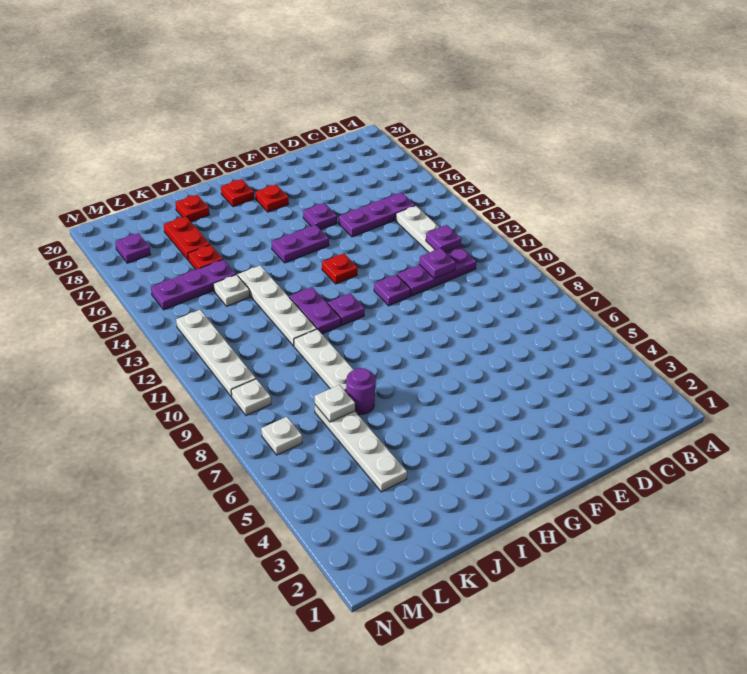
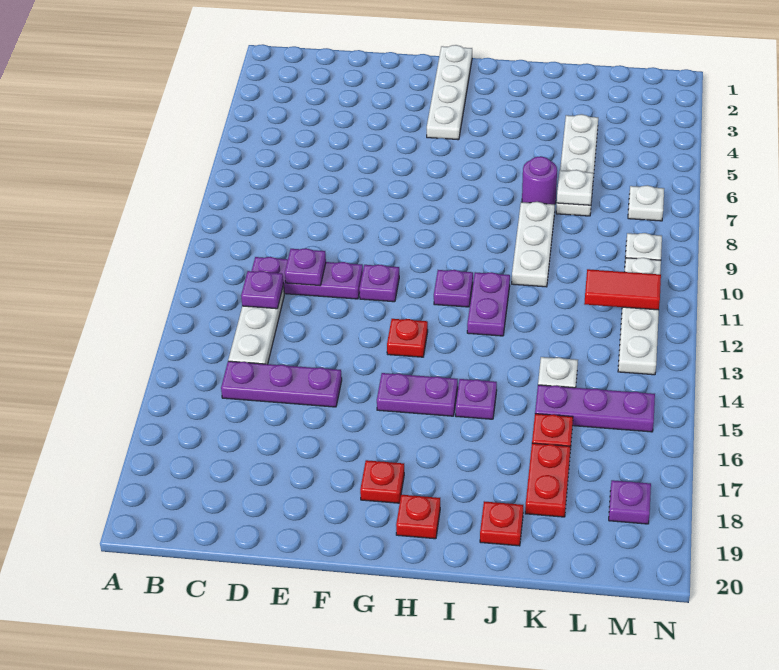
purple 1x1 plate [303,203,337,229] -> purple 1x1 plate moved to [456,379,497,419]
white 1x4 plate [238,265,317,346] -> white 1x4 plate moved to [427,45,472,140]
none -> red 1x2 tile [584,269,661,310]

